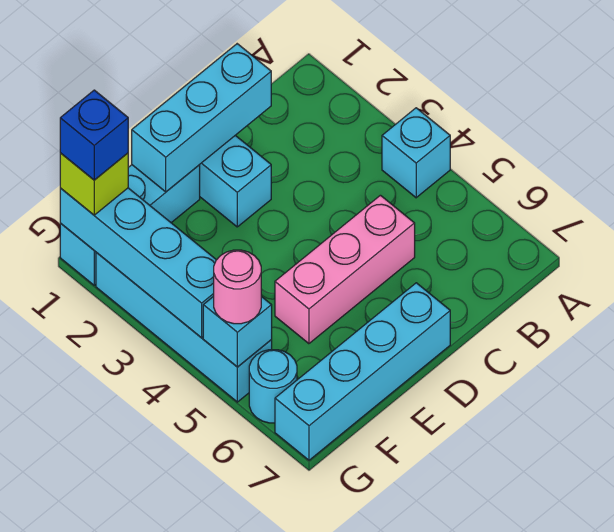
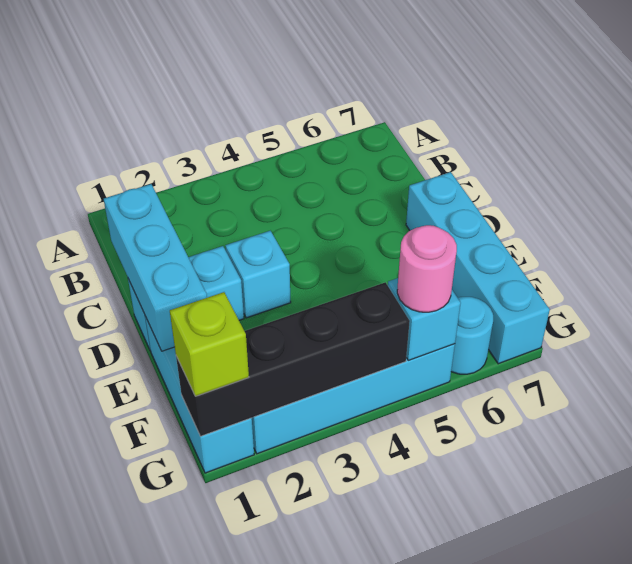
cyan 1x1 brick [382,108,450,198] -> cyan 1x1 brick moved to [225,231,291,318]
pink 1x3 brick [275,195,415,344] -> none
cyan 1x4 brick [60,188,216,338] -> black 1x4 brick [176,282,410,436]
blue 1x1 brick [60,90,128,180] -> none

